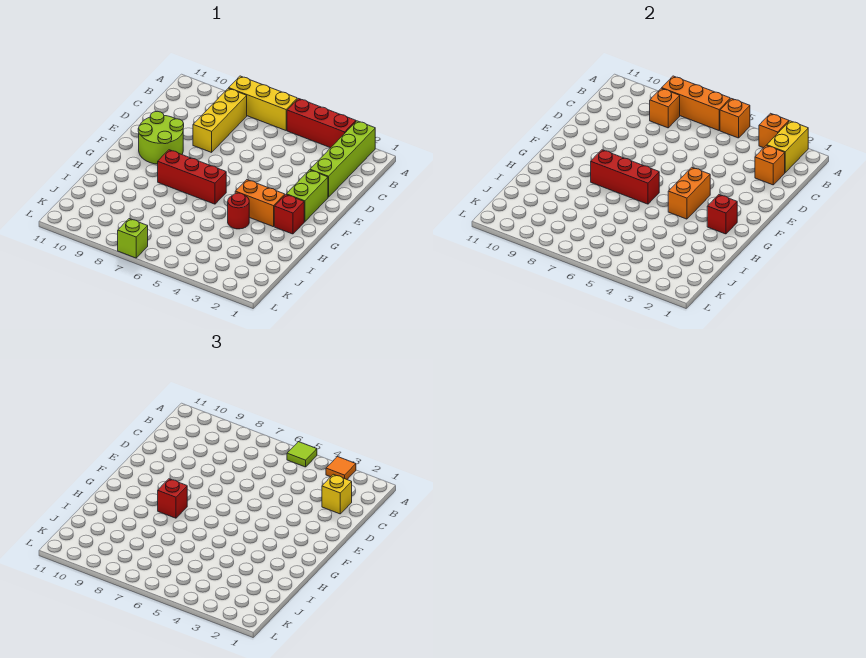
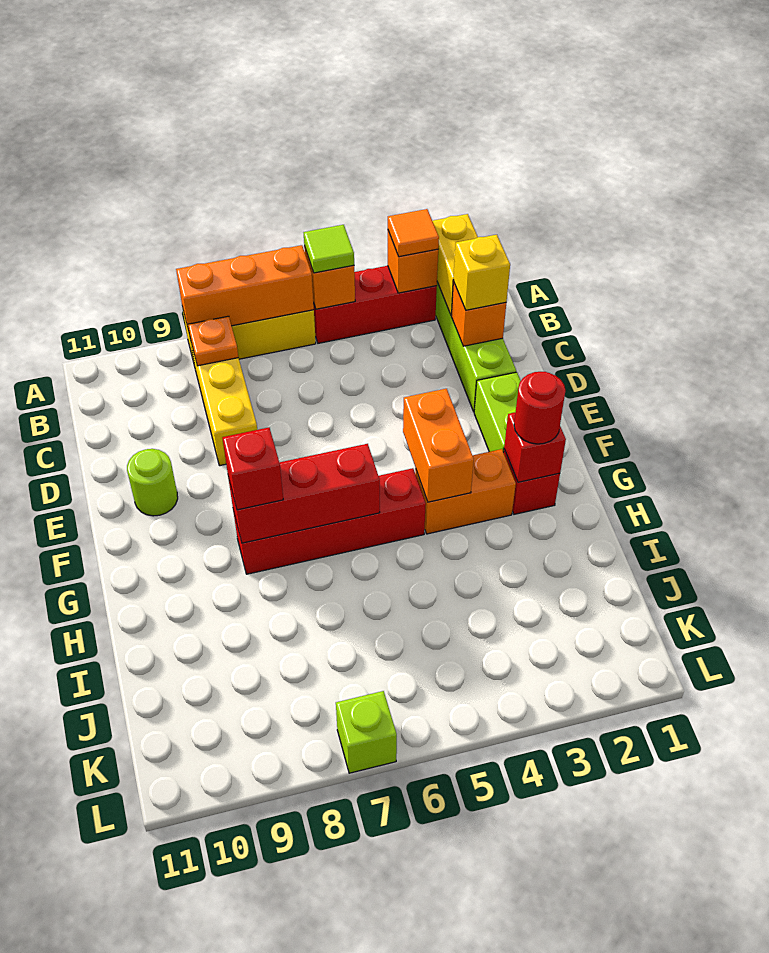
orange 1x1 brick [650,88,680,128] -> orange 1x1 plate [188,316,238,366]
lime 2x2 round brick [138,111,184,164] -> lime 1x1 round brick [127,449,178,516]
red 1x3 brick [158,150,226,204] -> red 1x4 brick [233,468,426,574]
red 1x1 round brick [228,193,249,229] -> red 1x1 round brick moved to [514,372,565,444]

